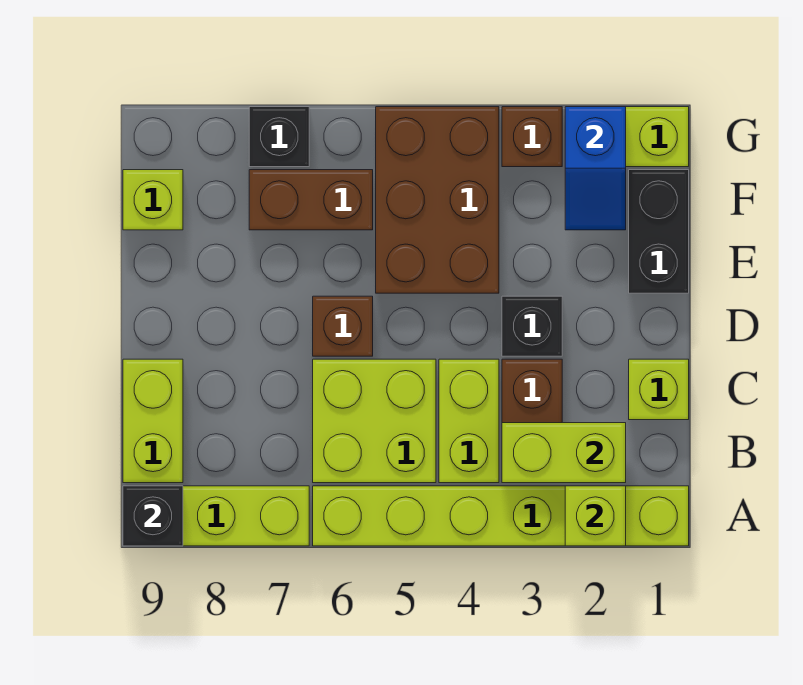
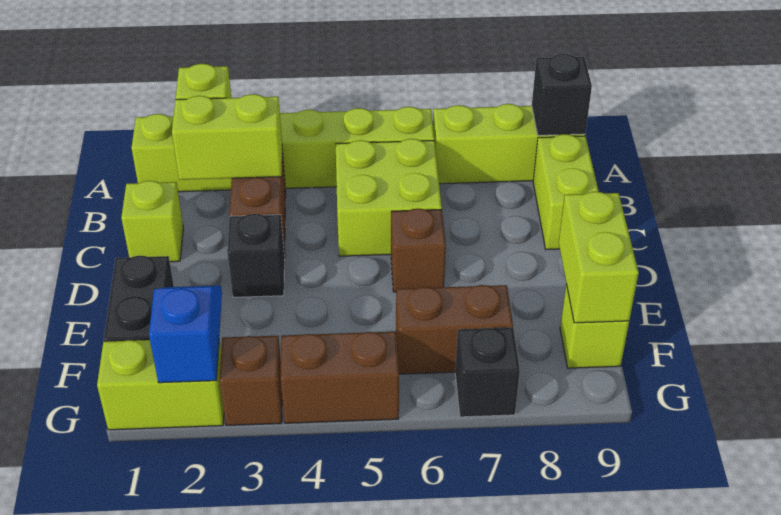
lime 1x2 brick [439,359,499,483] -> lime 1x2 brick moved to [559,192,639,323]
brown 2x3 brick [376,107,499,293] -> brown 1x2 brick [281,332,399,423]

